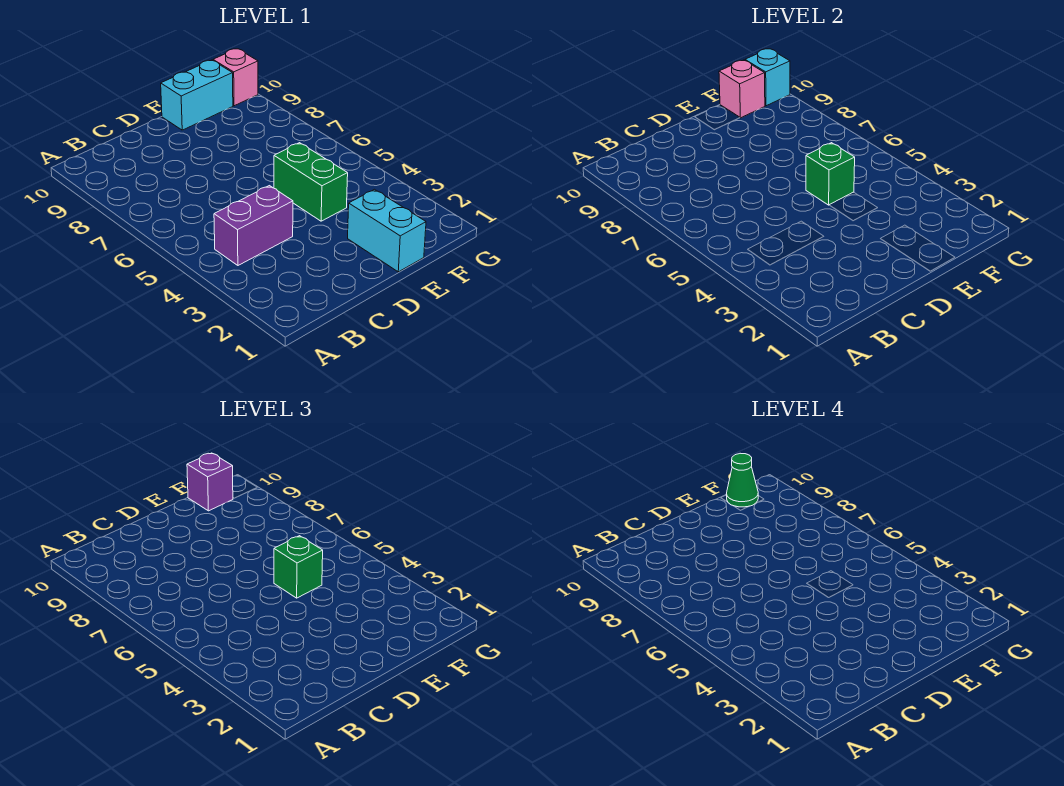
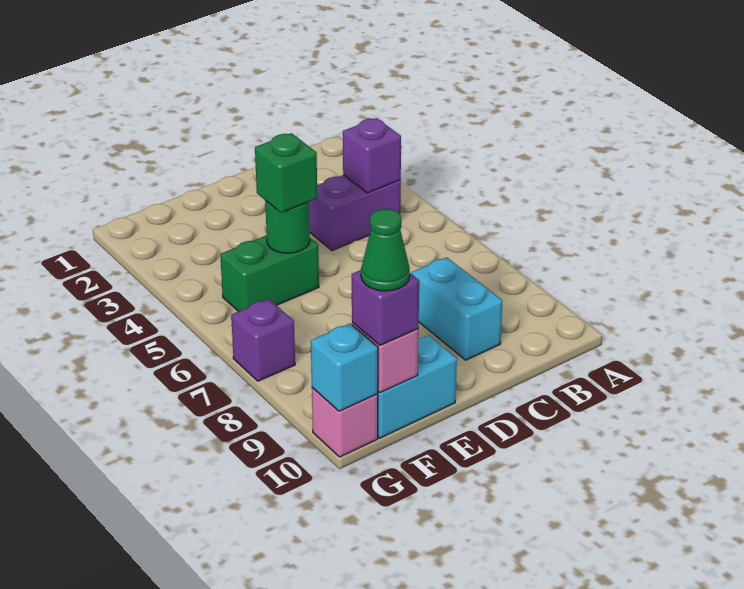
none -> purple 1x1 brick [343,118,401,193]
cyan 1x2 brick [348,189,426,272] -> cyan 1x2 brick moved to [412,257,502,360]
green 1x2 brick [274,143,348,221] -> green 1x2 brick turned to [220,235,319,312]
green 1x1 brick [806,143,855,205] -> green 1x1 round brick [265,200,310,253]
none -> purple 1x1 brick [231,299,295,381]

